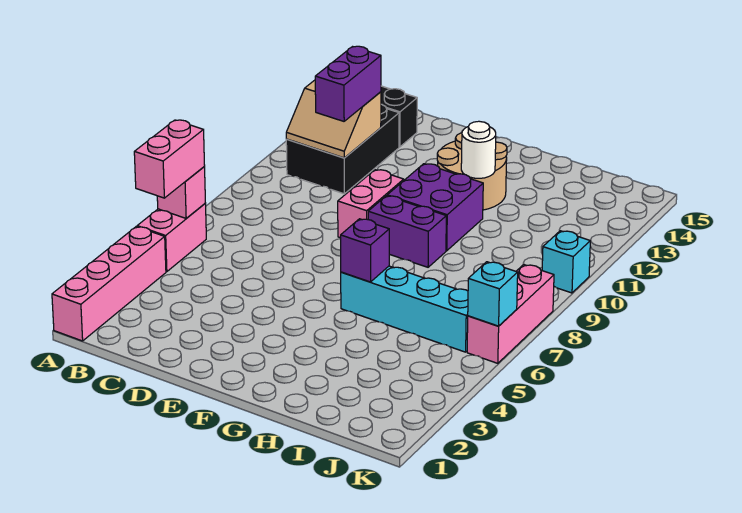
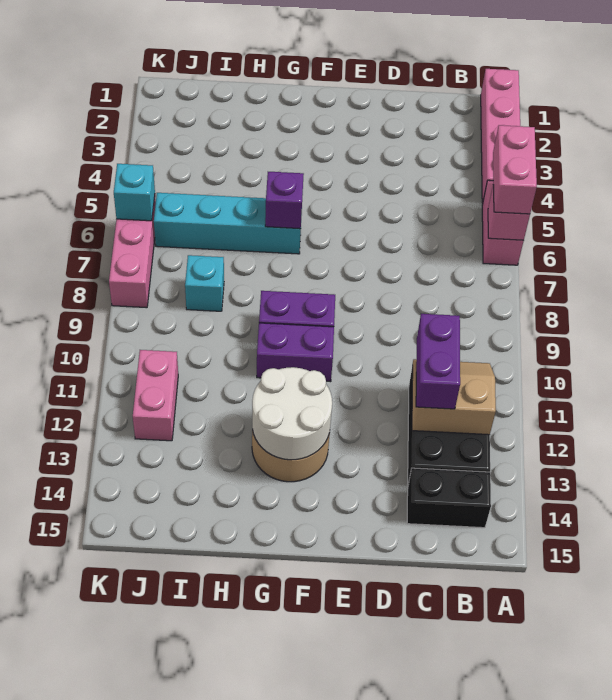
pink 1x2 brick [338,170,404,238] -> pink 1x2 brick moved to [133,350,178,441]
purple 2x2 brick [387,164,483,251] -> purple 1x2 brick [257,323,334,382]
white 1x1 round brick [461,121,496,178] -> white 2x2 round brick [252,367,332,460]
cyan 1x1 brick [542,231,590,293] -> cyan 1x1 brick moved to [185,255,224,311]

